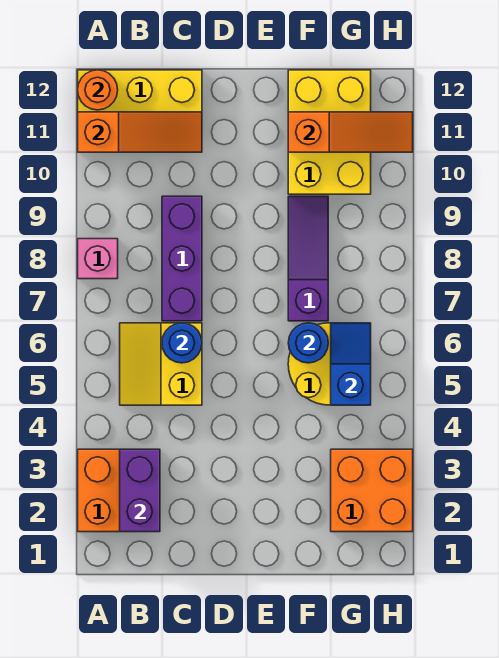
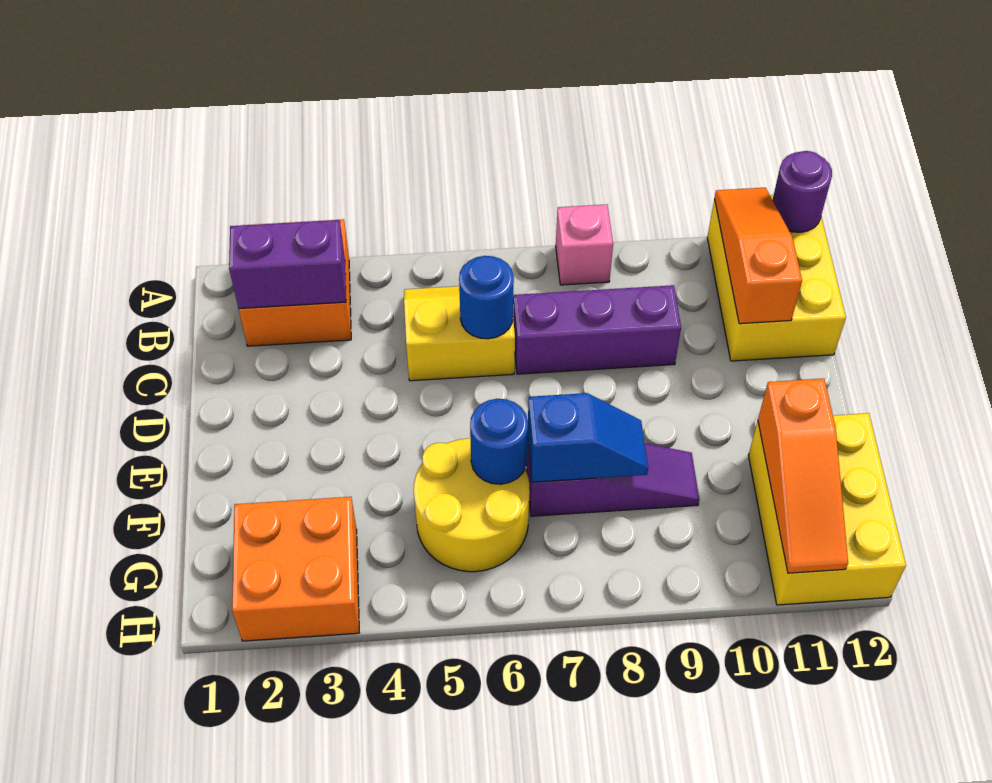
orange 1x3 slope [78,112,202,152] -> orange 1x3 slope turned to [715,188,802,324]
orange 1x1 round brick [78,70,118,110] -> purple 1x1 round brick [773,151,832,232]
yellow 2x3 brick [288,70,371,194] -> yellow 2x3 brick turned to [748,413,906,605]
blue 1x2 slope [331,323,371,405] -> blue 1x2 slope moved to [528,393,648,482]

